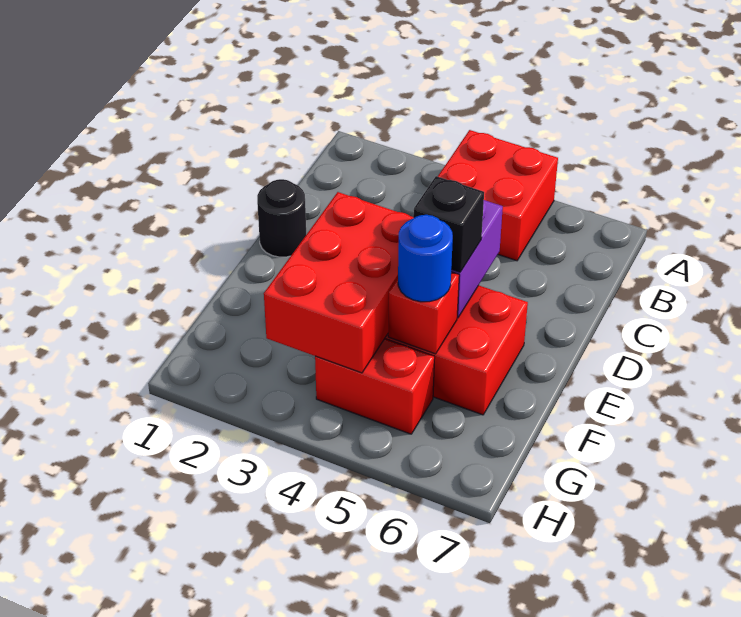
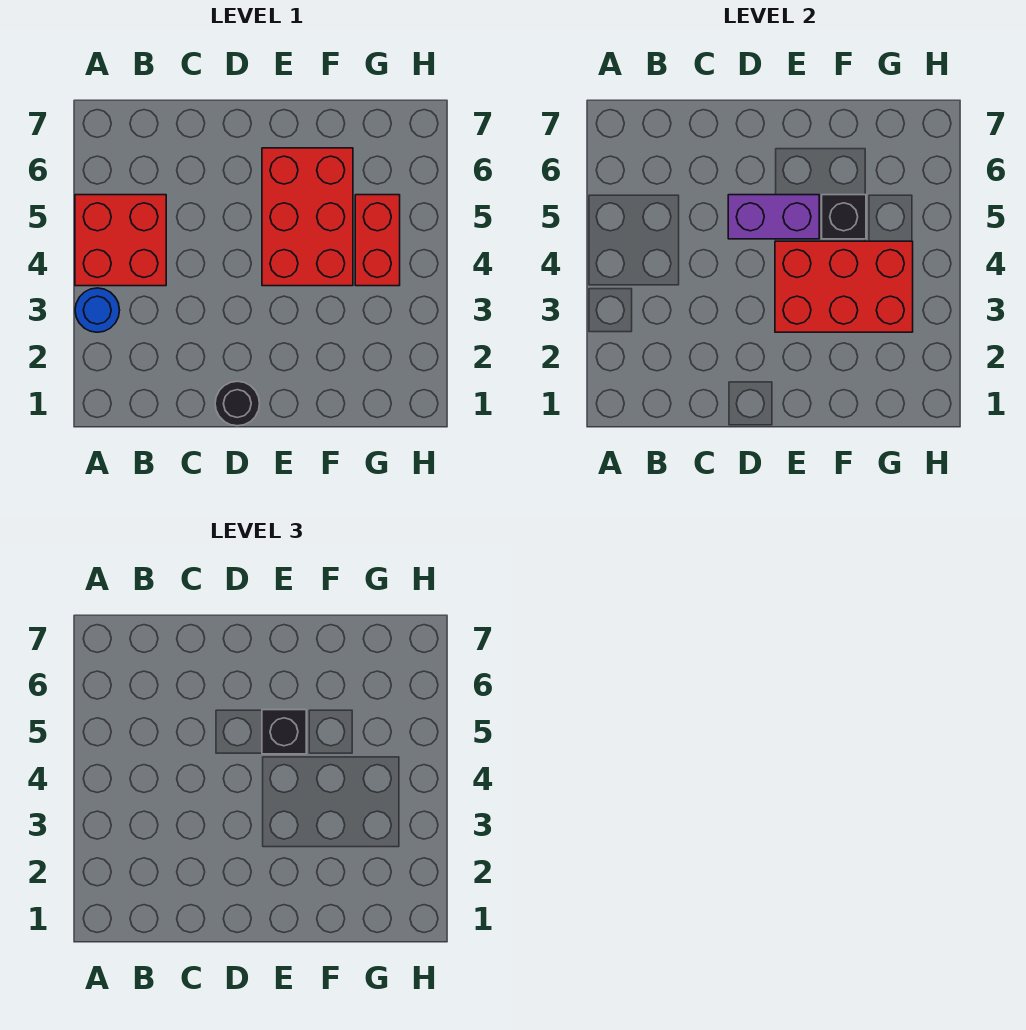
red 1x1 brick [388,272,459,354] -> black 1x1 brick [822,195,866,239]
blue 1x1 round brick [398,215,453,302] -> blue 1x1 round brick moved to [75,288,120,332]

